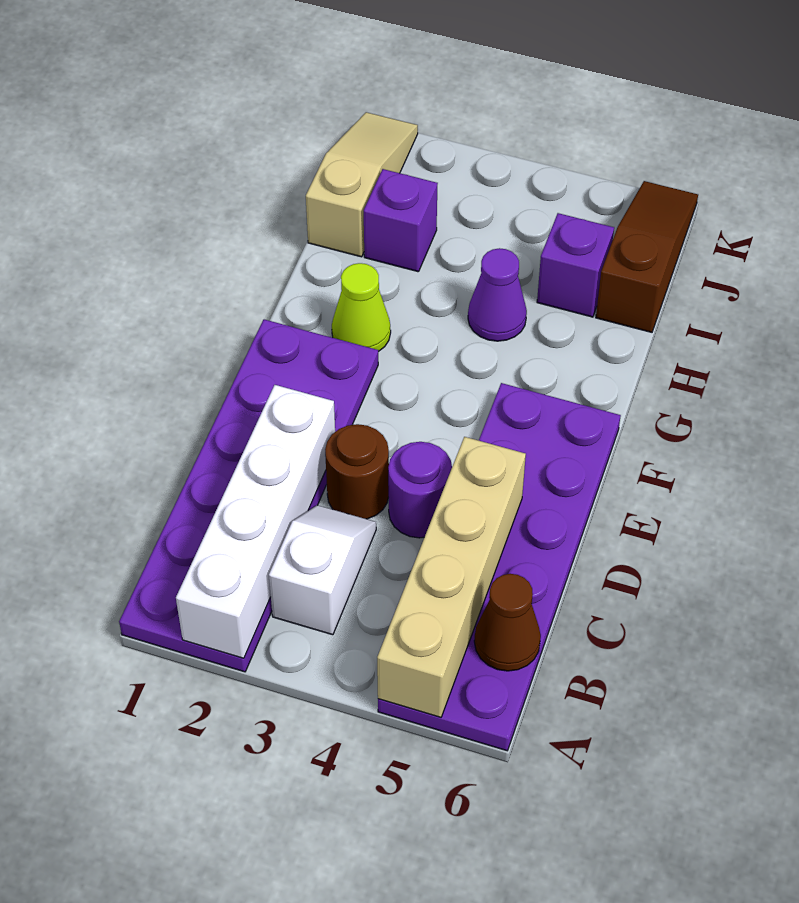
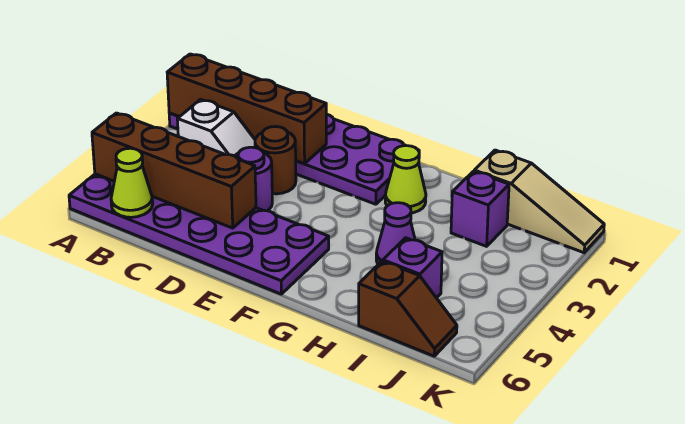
white 1x4 brick [176,385,335,658] -> brown 1x4 brick [167,54,326,164]
tan 1x4 brick [377,437,526,717] -> brown 1x4 brick [92,113,256,228]
brown 1x1 cone [474,574,541,671] -> lime 1x1 cone [111,148,153,217]
brown 1x3 slope [596,181,698,332] -> brown 1x2 slope [359,261,457,356]

